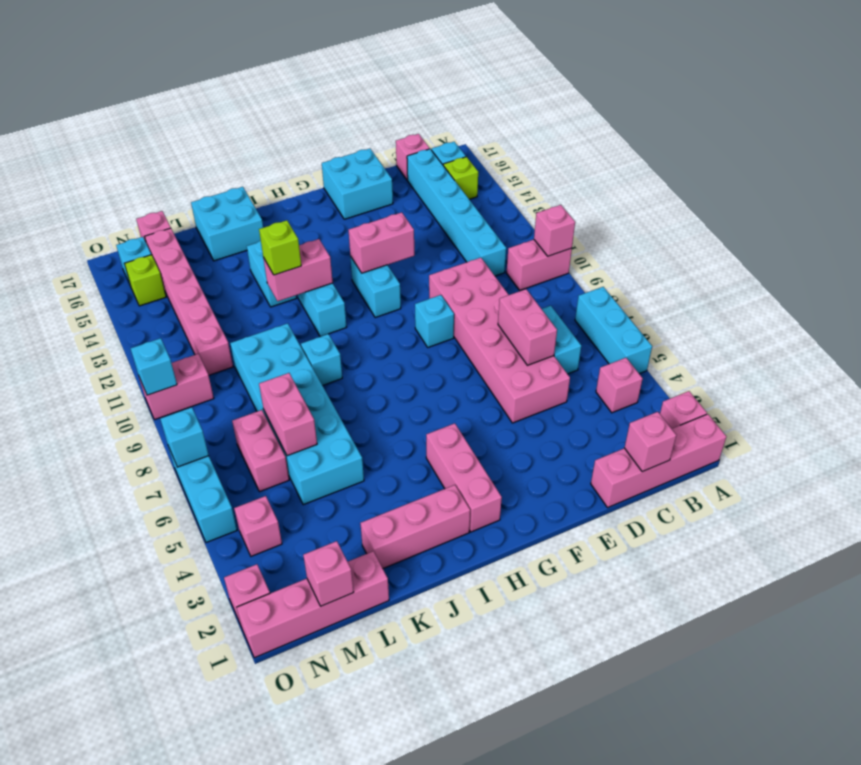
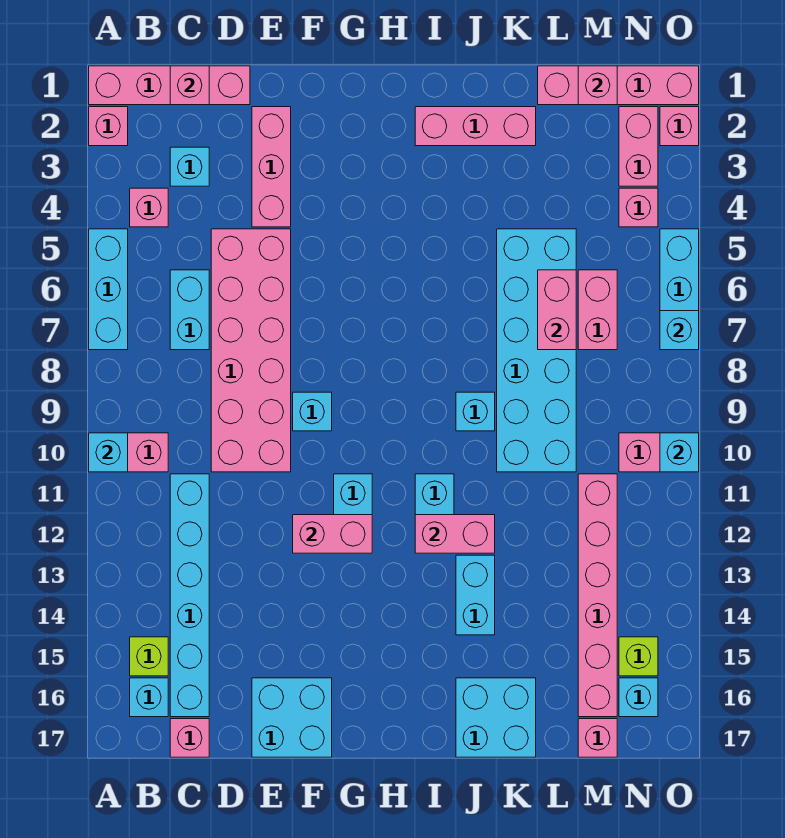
pink 1x1 brick [534,205,575,256] -> cyan 1x1 brick [89,433,128,472]
none -> cyan 1x1 brick [170,147,209,186]
pink 1x2 brick [498,289,557,365] -> pink 1x2 brick moved to [619,107,658,186]
pink 1x3 brick [426,423,502,532] -> pink 1x3 brick moved to [252,107,291,227]
lime 1x1 brick [259,220,301,275] -> none

